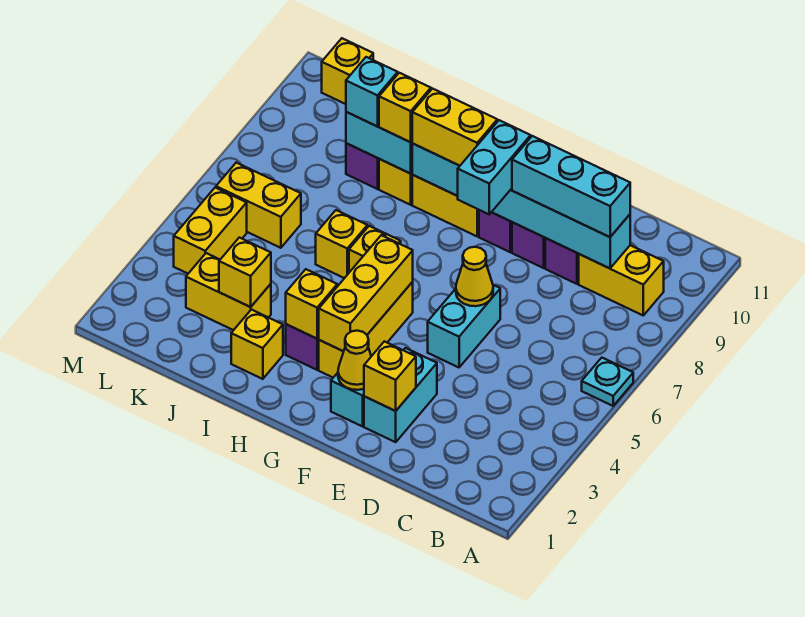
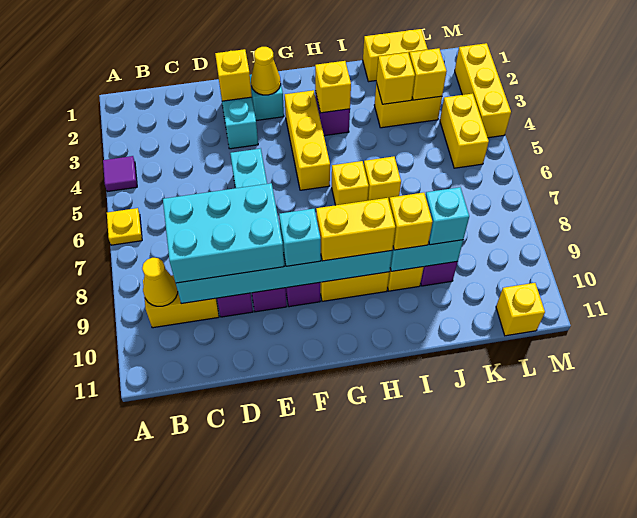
none -> purple 1x1 tile [103,156,137,192]
cyan 1x1 plate [582,358,633,406] -> yellow 1x1 plate [107,208,142,245]
cyan 1x3 brick [512,136,630,237] -> cyan 2x3 brick [163,183,284,283]
yellow 1x1 cone [456,247,493,306] -> yellow 1x1 cone moved to [142,258,178,306]
cyan 1x2 brick [458,120,531,214] -> cyan 1x1 brick [279,209,321,266]
yellow 1x3 brick [318,235,413,351] -> yellow 1x3 brick moved to [455,43,511,138]
yellow 1x1 brick [231,310,283,379] -> yellow 1x1 brick moved to [409,48,447,100]
yellow 1x2 brick [216,163,301,248] -> yellow 1x2 brick moved to [363,29,428,82]

